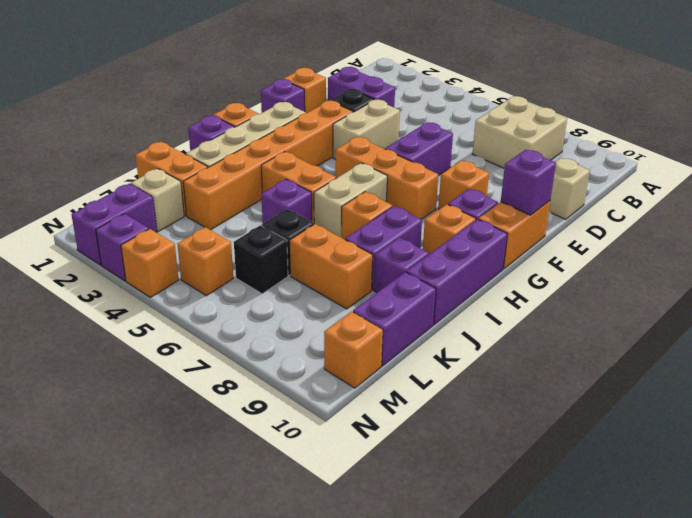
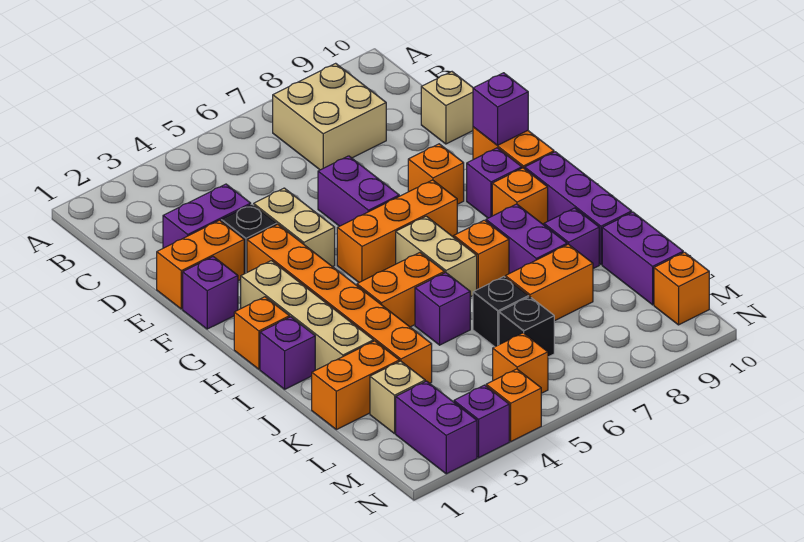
orange 1x1 brick [283,68,326,113] -> orange 1x2 brick [157,220,244,309]

